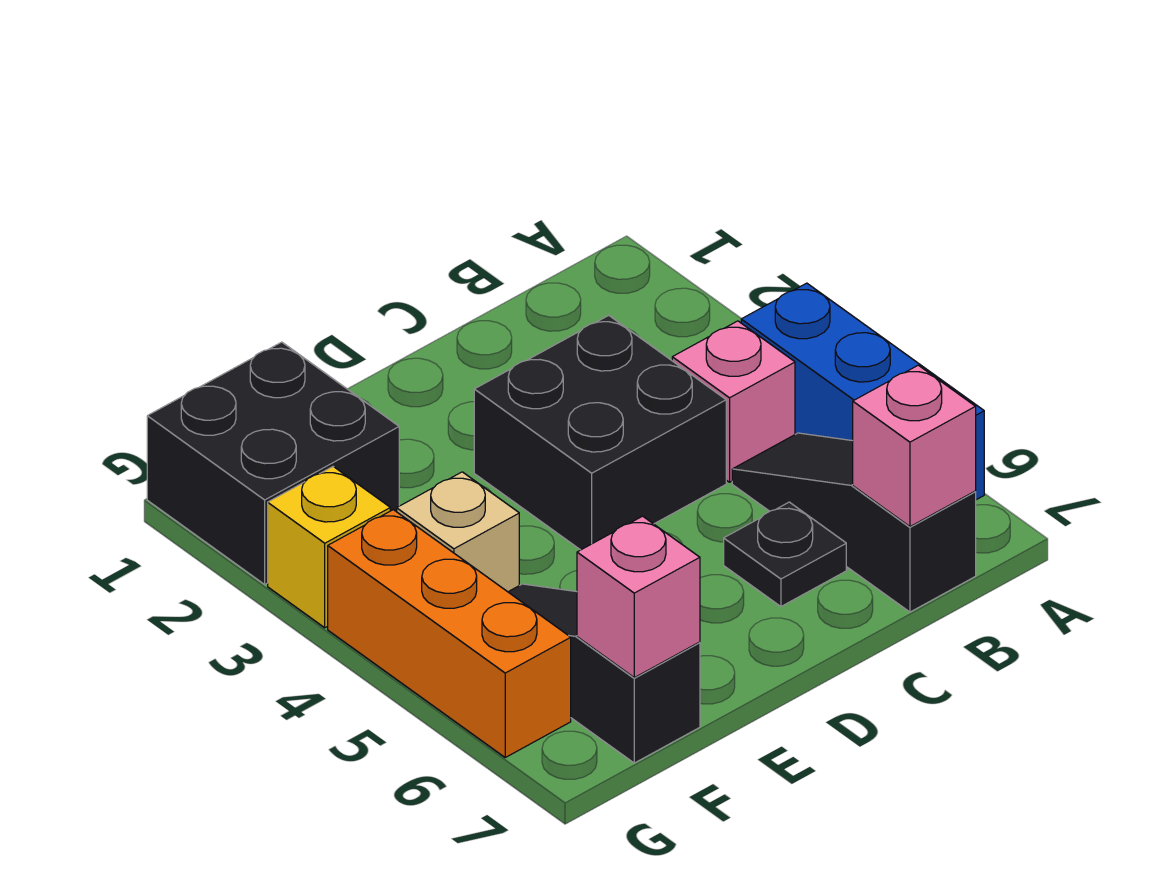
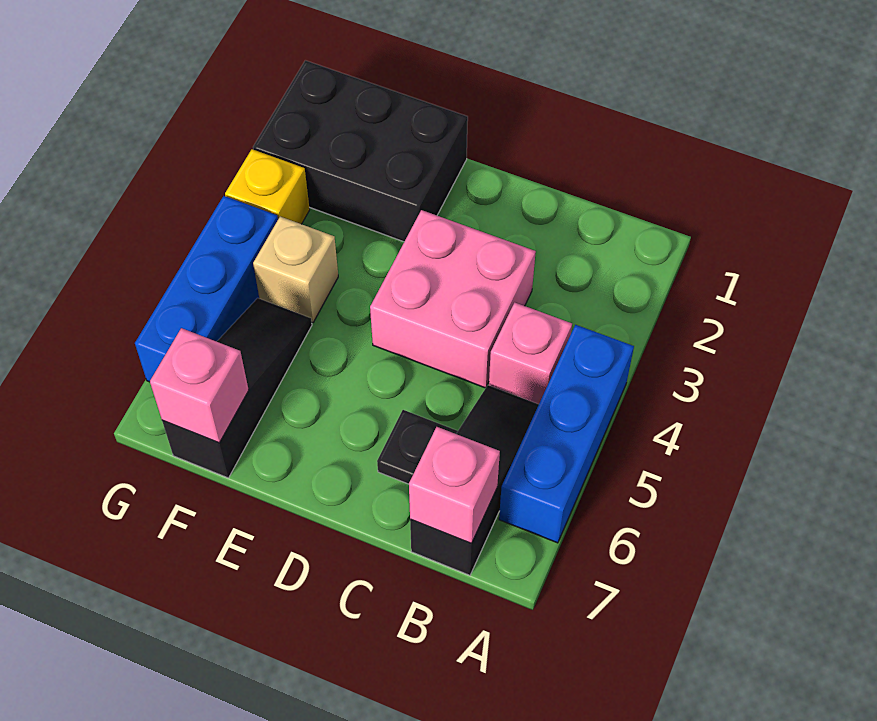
black 2x2 brick [474,315,726,550] -> pink 2x2 brick [370,210,536,388]
black 2x2 brick [147,342,399,584] -> black 2x3 brick [253,60,468,242]
orange 1x3 brick [328,510,571,757] -> blue 1x3 brick [135,196,278,382]

